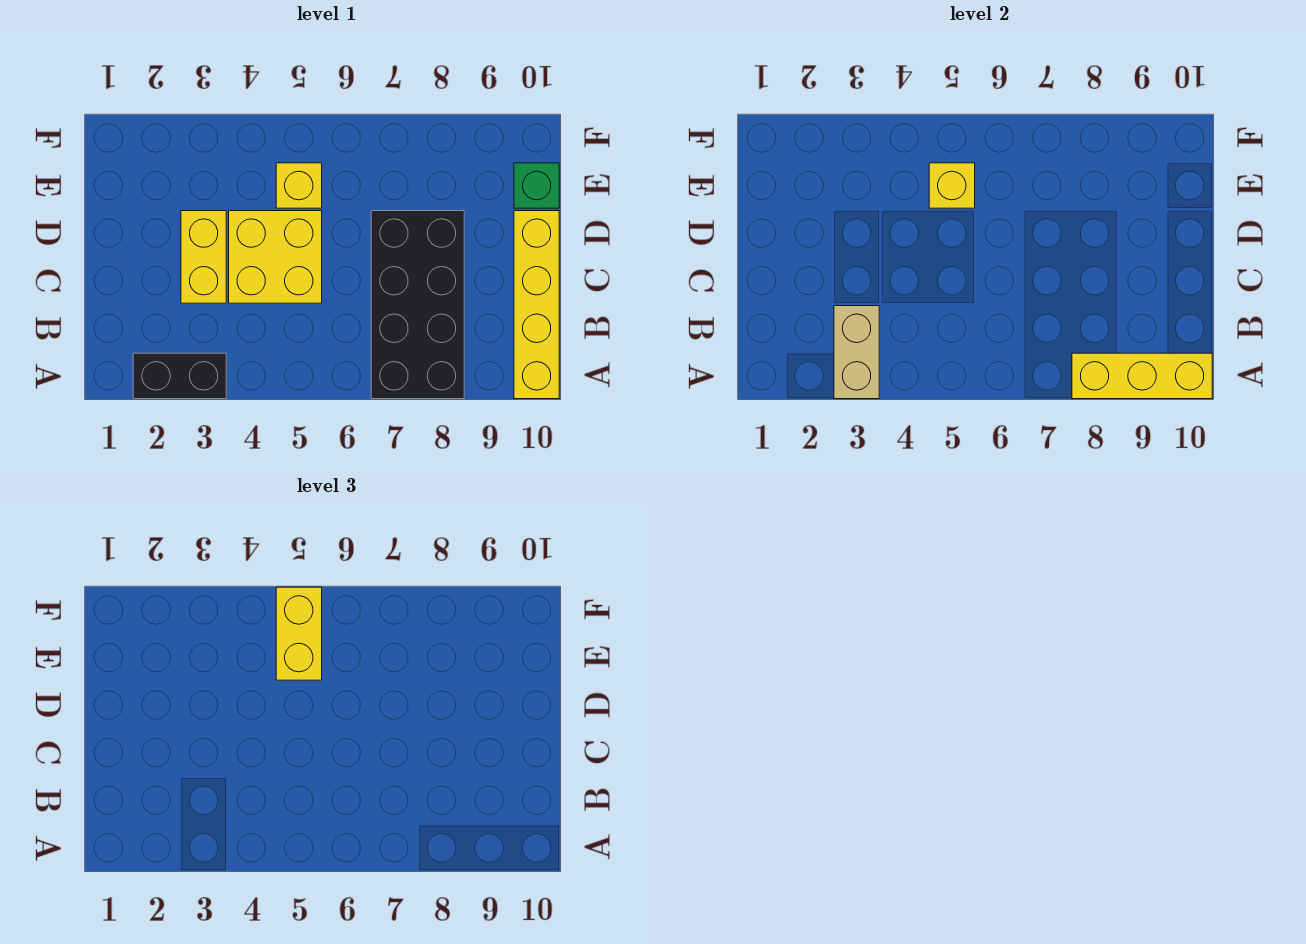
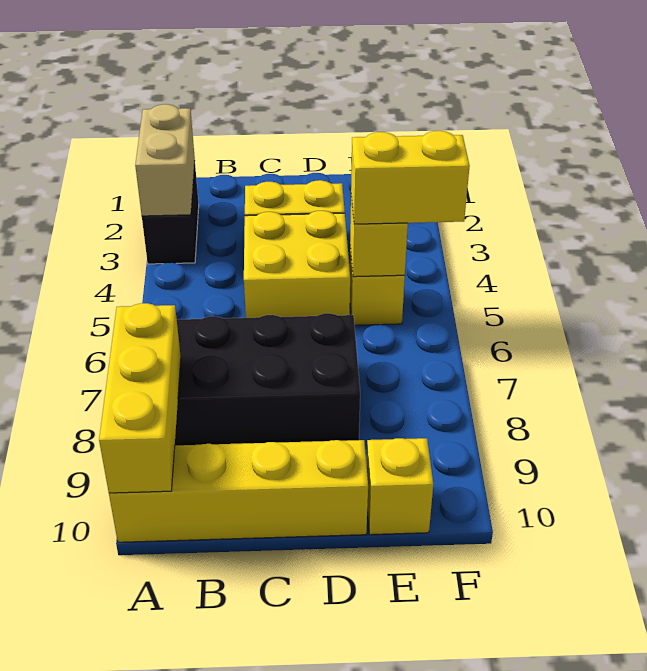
tan 1x2 brick [834,306,879,399] -> tan 1x2 brick turned to [135,104,195,216]
green 1x1 brick [514,163,559,208] -> yellow 1x1 brick [366,438,433,535]

